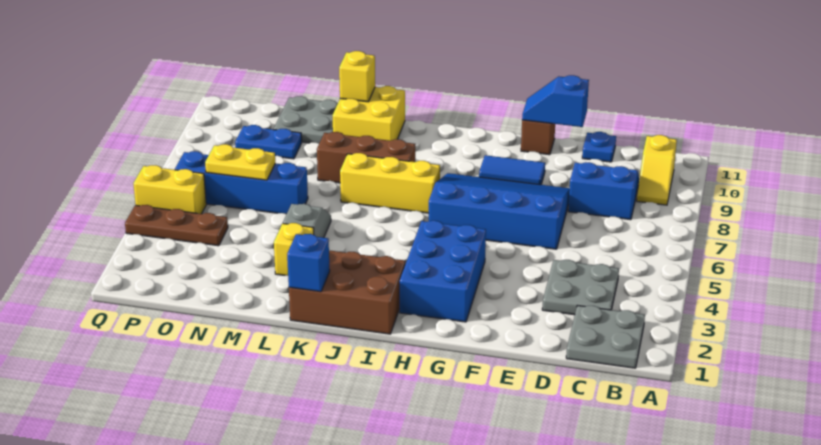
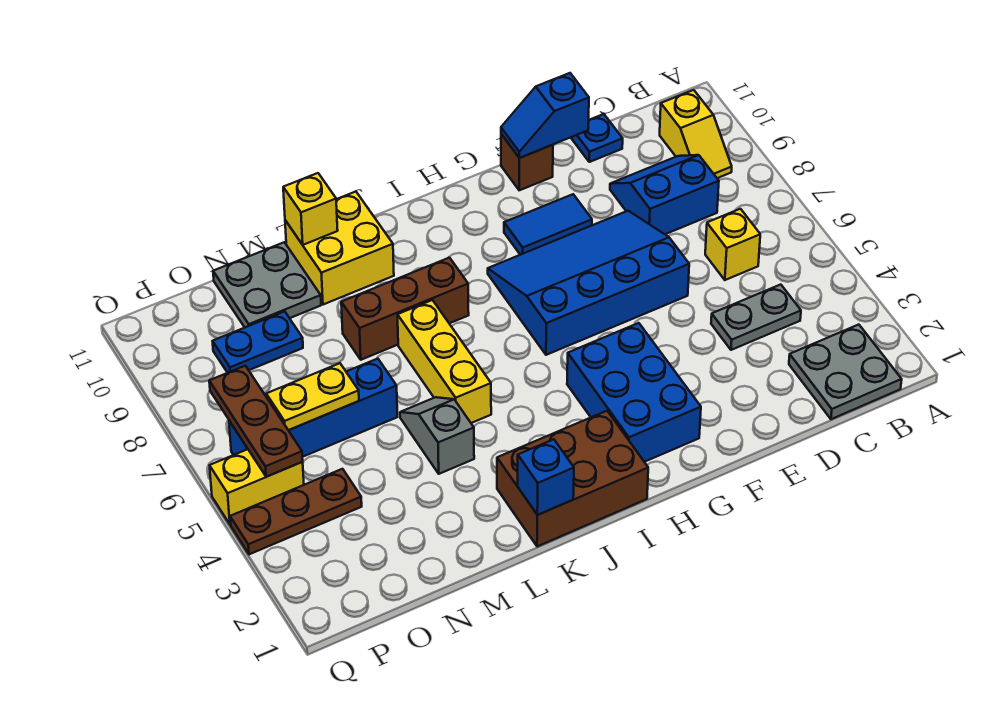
grey 2x2 plate [542,260,619,315] -> grey 1x2 plate [711,285,801,350]
yellow 1x3 brick [340,153,440,213] -> yellow 1x3 brick turned to [398,300,491,423]
yellow 1x1 brick [274,223,314,276] -> yellow 1x1 brick moved to [705,209,760,280]
none -> brown 1x3 plate [209,366,303,477]

